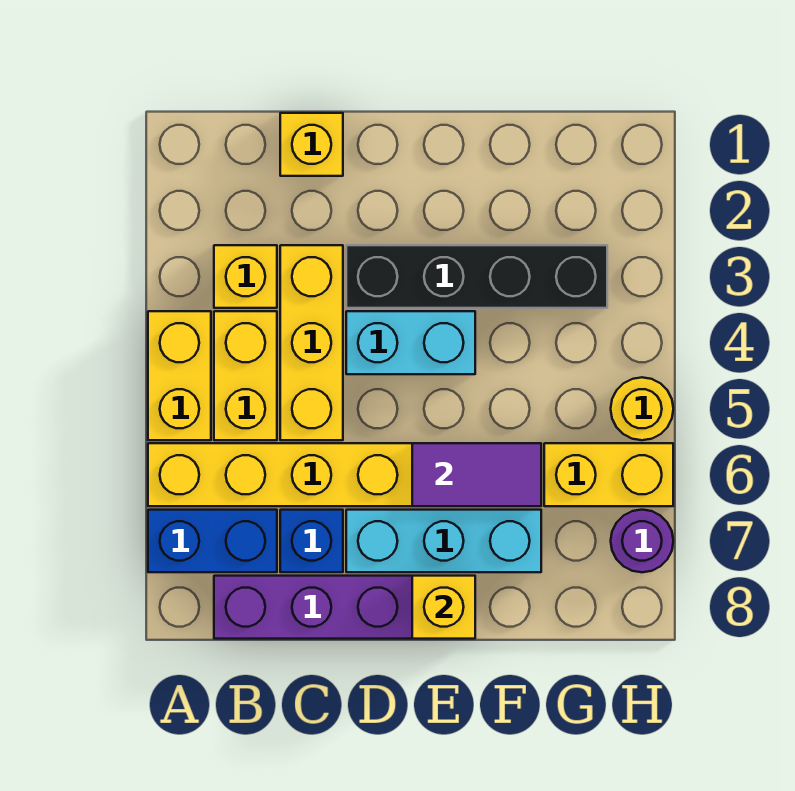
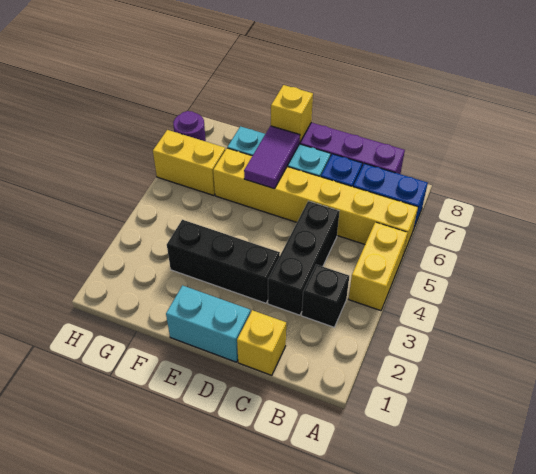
yellow 1x1 brick [214,245,277,308] -> black 1x1 brick [302,265,349,327]
yellow 1x2 brick [214,311,277,440] -> none
yellow 1x3 brick [280,245,343,440] -> black 1x3 brick [268,201,339,315]
black 1x4 brick [346,245,607,308] -> black 1x3 brick [167,220,280,303]
cyan 1x2 brick [346,311,475,374] -> cyan 1x2 brick moved to [166,285,250,362]
purple 1x2 tile [412,443,541,506] -> purple 1x2 tile turned to [244,126,300,189]
yellow 1x1 round brick [611,377,673,440] -> none

